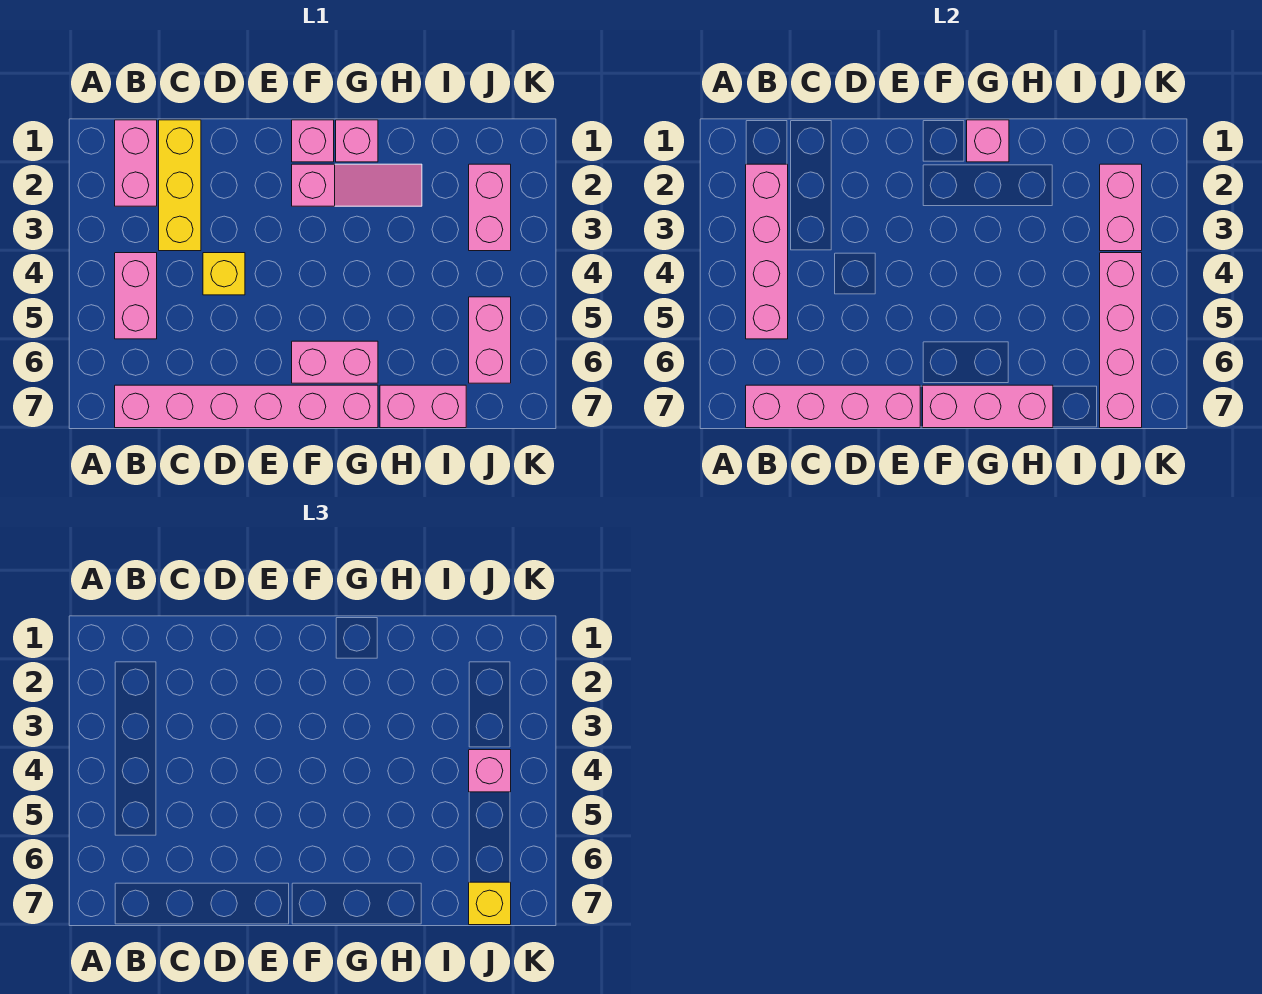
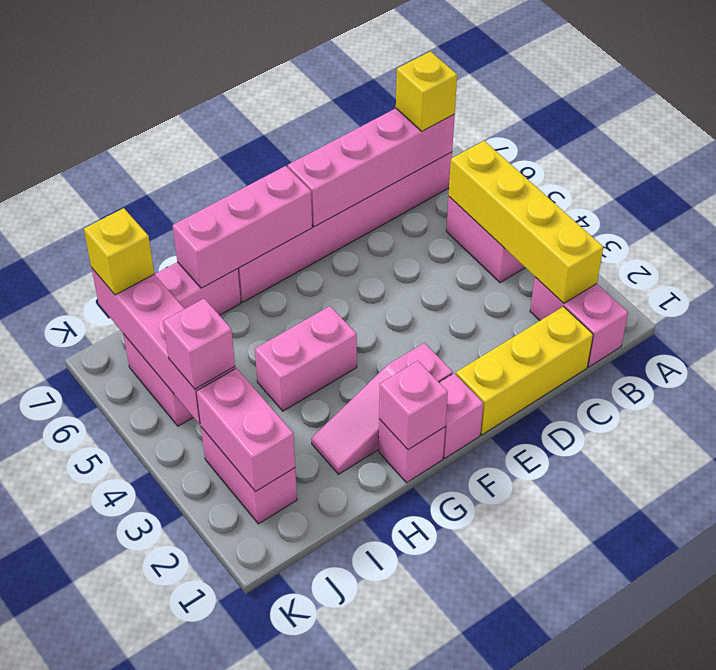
pink 1x4 brick [746,164,788,339] -> yellow 1x4 brick [449,141,603,303]
yellow 1x3 brick [159,120,201,251] -> yellow 1x3 brick turned to [456,307,593,435]
yellow 1x1 brick [203,253,245,295] -> yellow 1x1 brick moved to [396,51,457,131]
pink 1x2 brick [292,341,378,383] -> pink 1x2 brick moved to [255,306,357,411]

